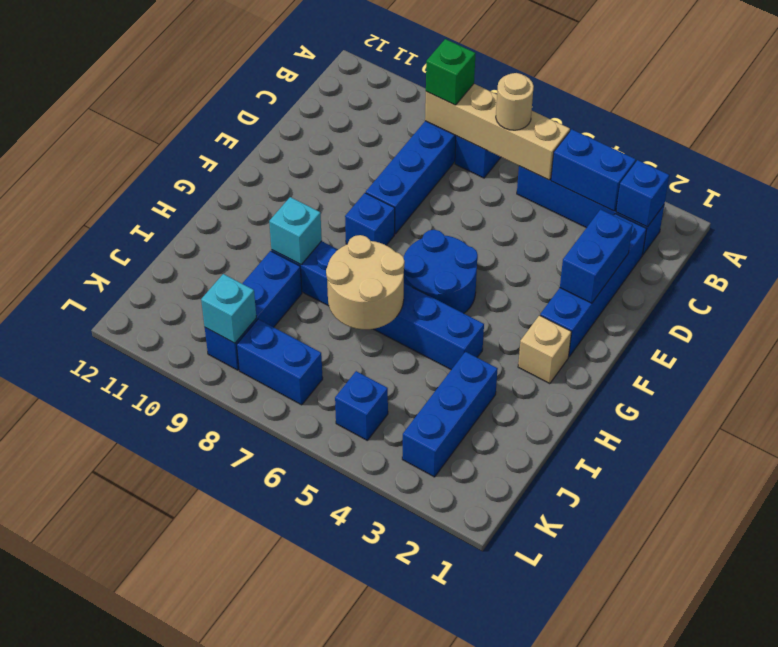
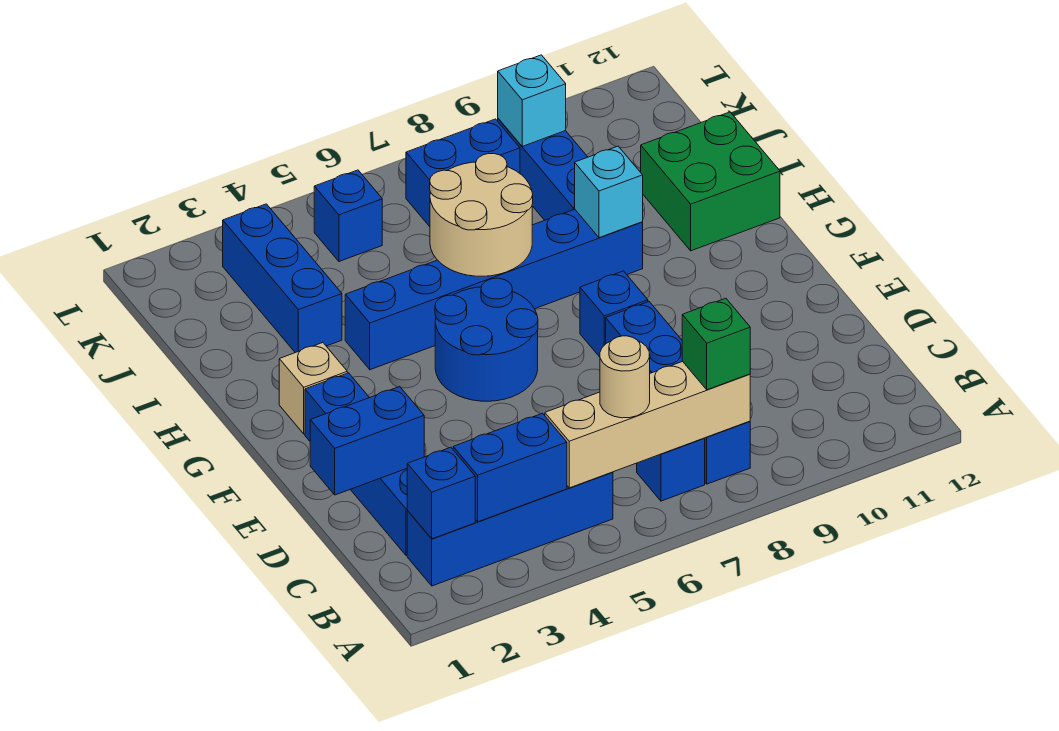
blue 1x2 brick [560,209,633,303] -> blue 1x2 brick turned to [310,387,424,495]
none -> green 2x2 brick [641,112,780,251]

